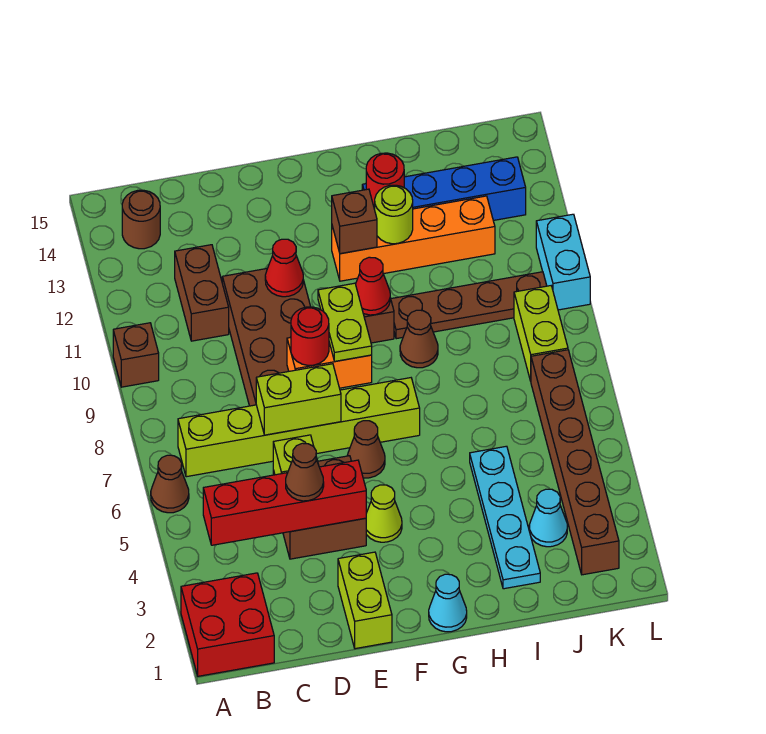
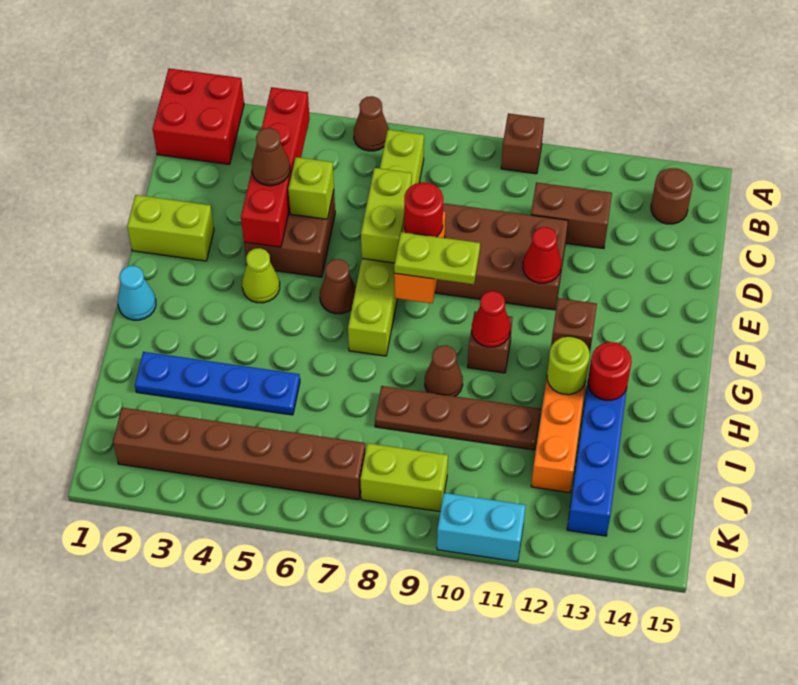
brown 1x4 plate [391,272,547,339] -> brown 1x4 plate turned to [375,386,540,450]
cyan 1x4 plate [470,446,540,589] -> blue 1x4 plate [135,352,300,415]
cyan 1x1 cone [529,489,567,547] -> none

